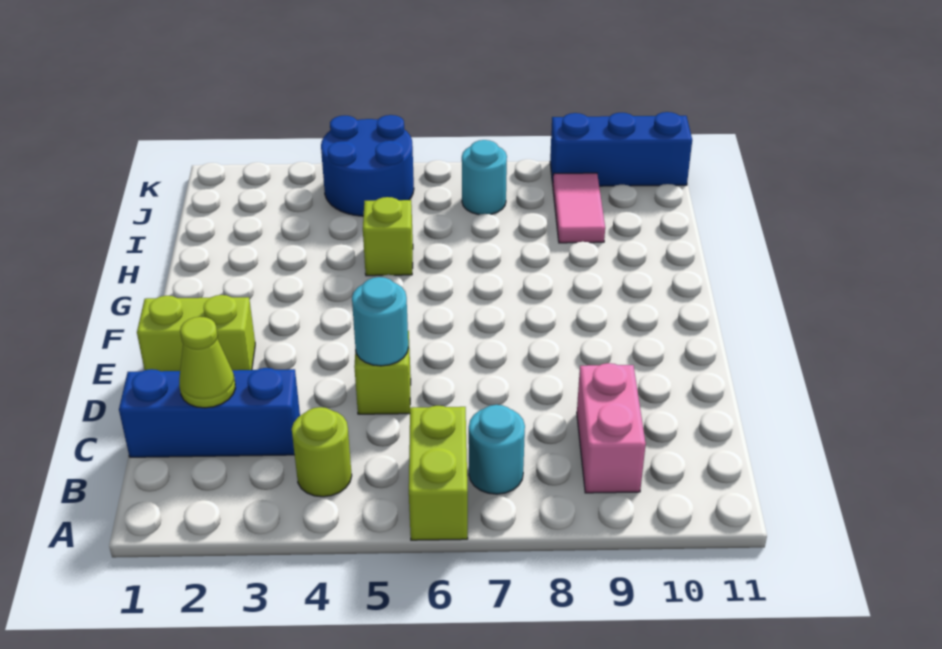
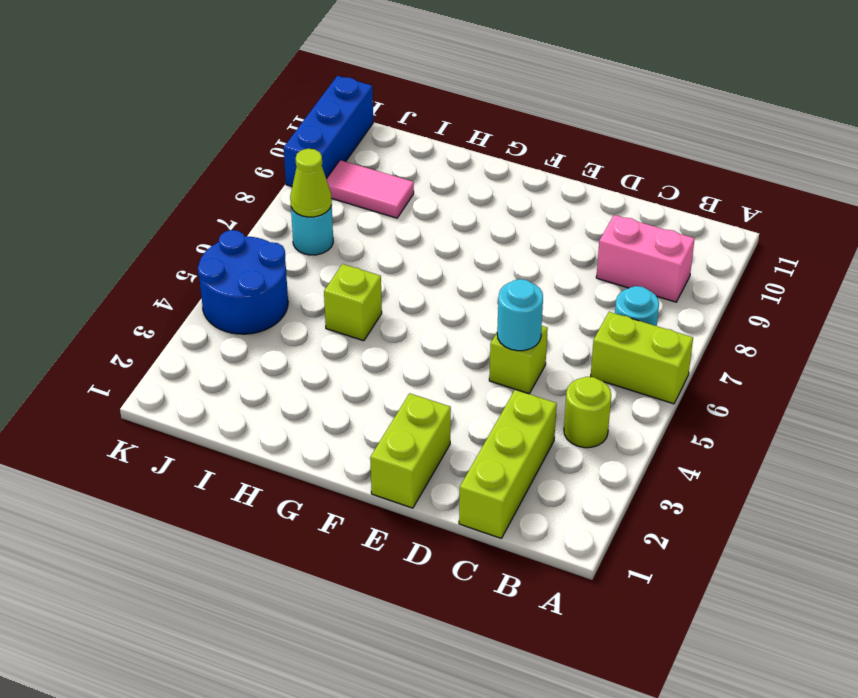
blue 1x3 brick [119,368,300,457] -> lime 1x3 brick [459,390,557,538]
lime 1x1 cone [179,317,235,408] -> lime 1x1 cone moved to [290,149,332,217]

